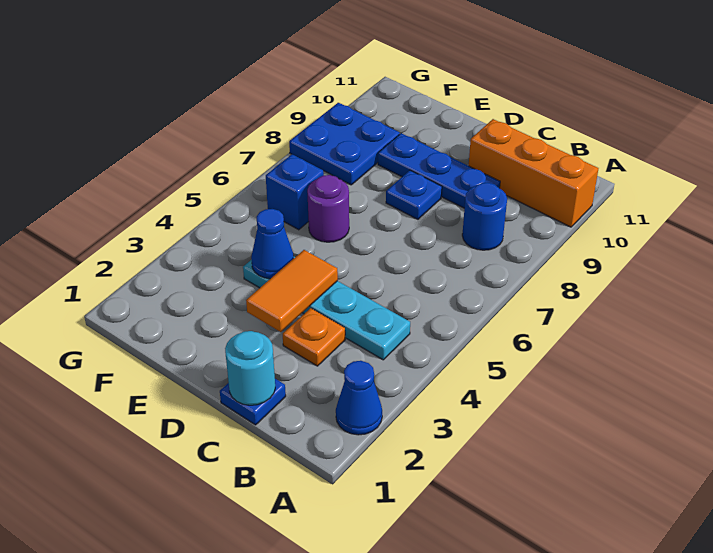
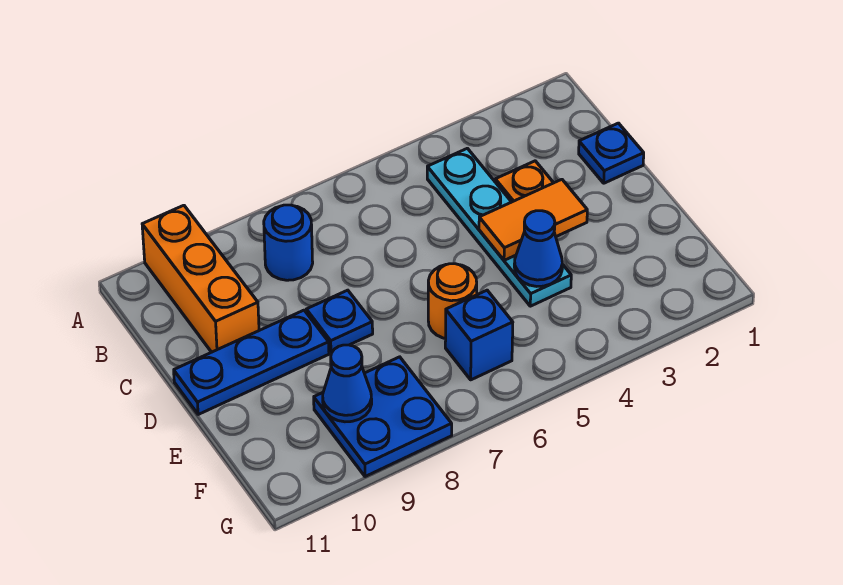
blue 1x1 cone [336,361,382,435] -> blue 1x1 cone moved to [323,345,372,422]
cyan 1x1 round brick [225,331,275,405] -> none
blue 1x3 plate [378,133,500,208] -> blue 1x3 plate turned to [174,310,329,415]
purple 1x1 round brick [307,175,349,242] -> orange 1x1 round brick [428,264,477,339]

